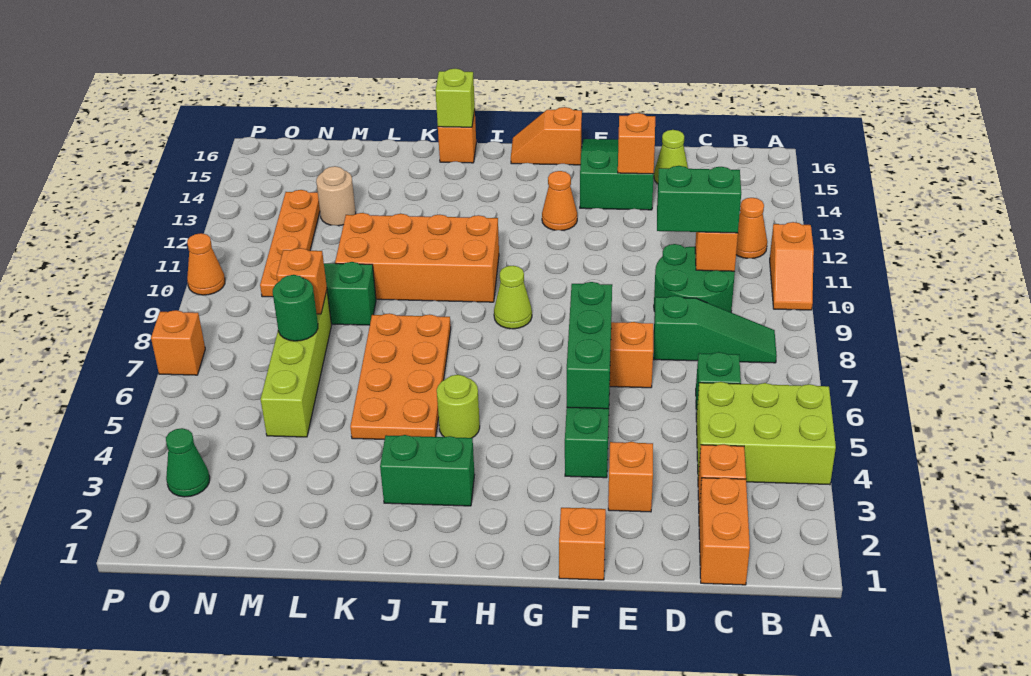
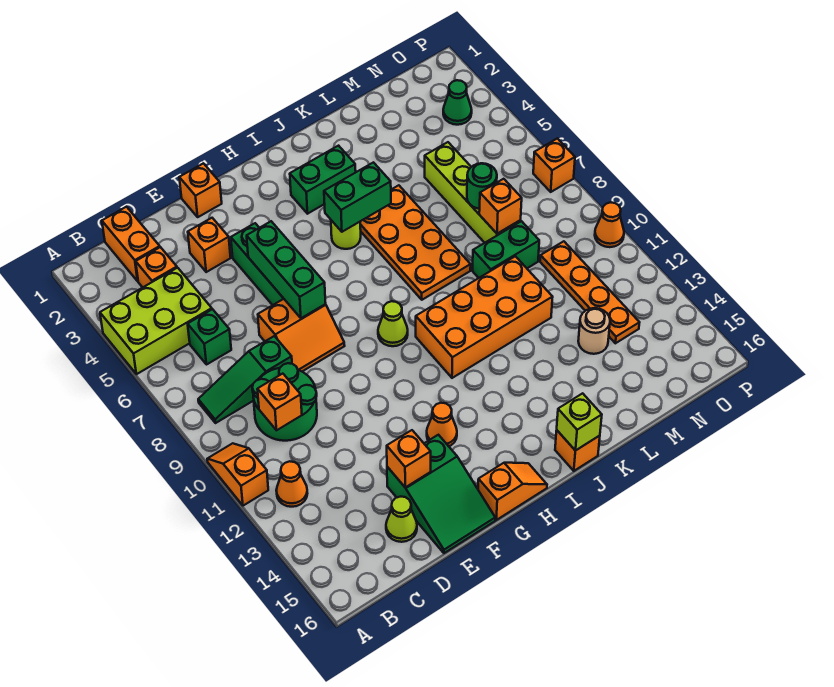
green 1x2 brick [657,166,741,233] -> green 1x2 brick moved to [324,162,391,232]

